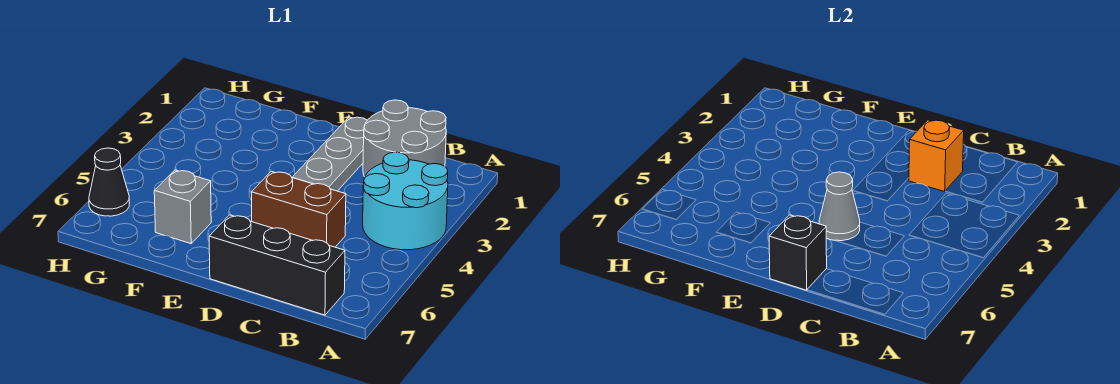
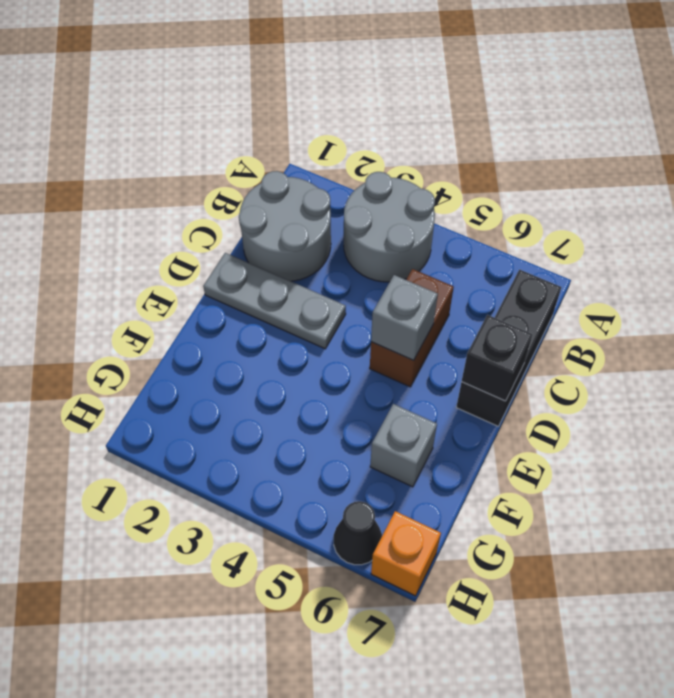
cyan 2x2 round brick [363,152,448,250] -> grey 2x2 round brick [344,172,435,282]
orange 1x1 brick [909,120,964,192] -> orange 1x1 brick moved to [371,511,441,596]
grey 1x1 cone [819,172,860,241] -> grey 1x1 brick [371,275,438,360]

